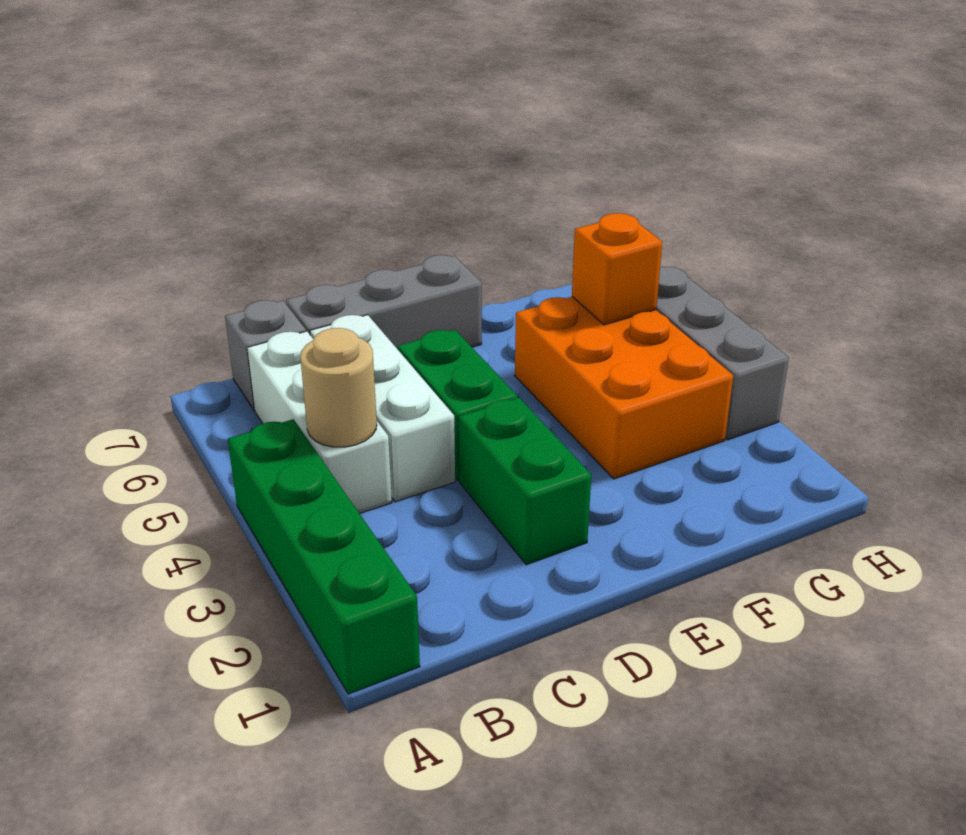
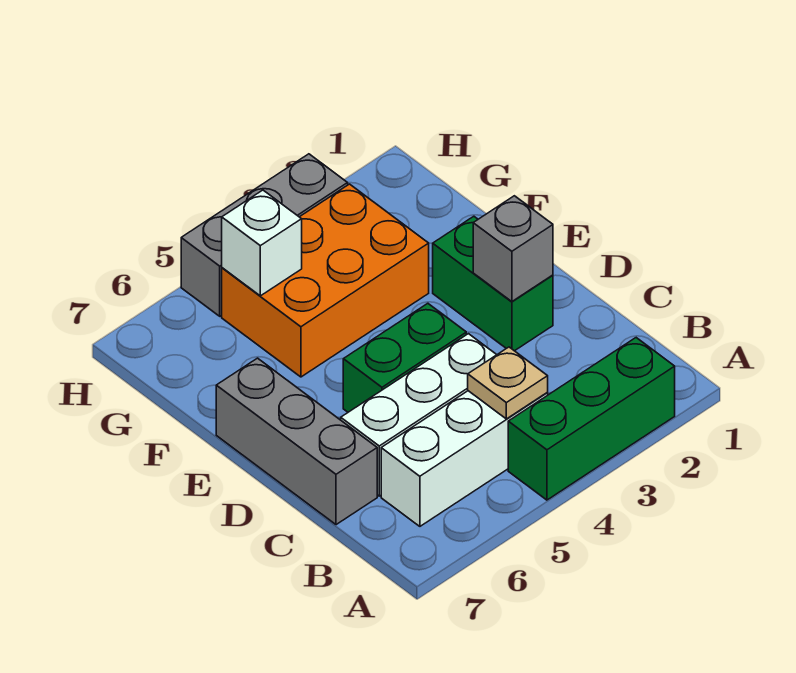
green 1x4 brick [228,419,420,694] -> green 1x3 brick [508,338,675,500]
tan 1x1 round brick [300,328,377,447] -> tan 1x1 plate [468,347,548,419]
grey 1x1 brick [225,300,306,410] -> grey 1x1 brick moved to [473,196,553,302]
green 1x2 brick [459,398,591,565] -> green 1x2 brick turned to [433,216,553,351]
orange 1x1 brick [572,213,662,325] -> white 1x1 brick [222,190,302,296]

